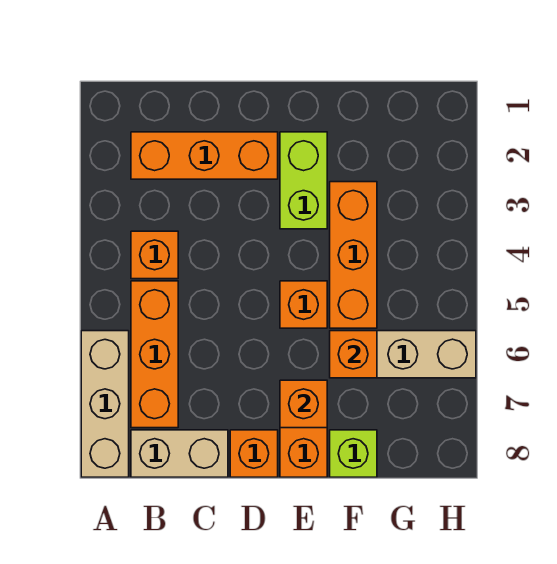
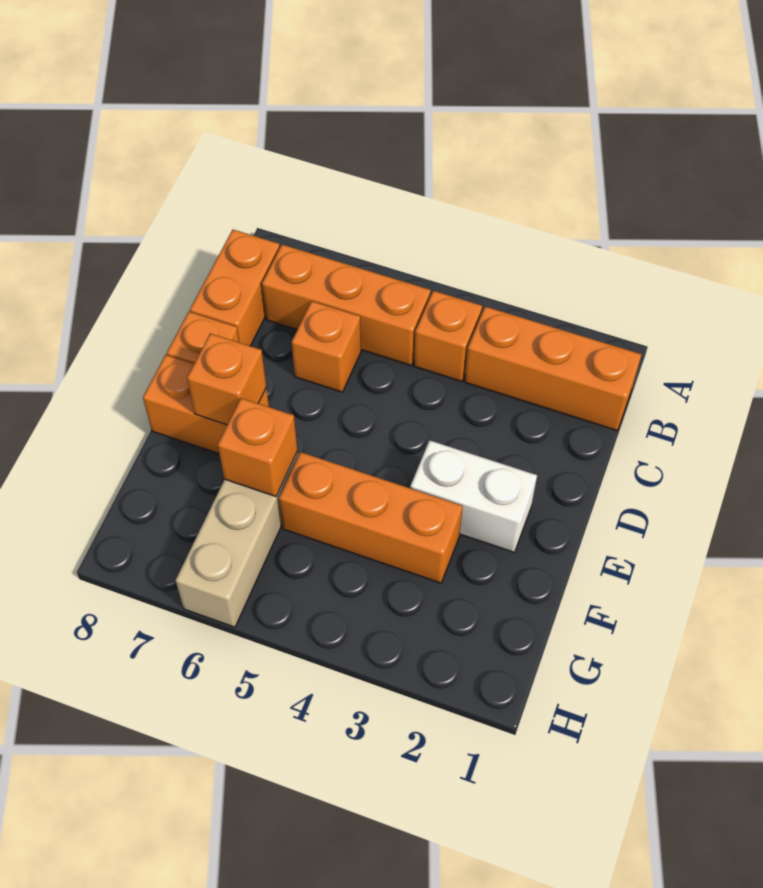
tan 1x3 brick [81,331,129,477] -> none
orange 1x3 brick [131,132,278,179] -> orange 1x3 brick turned to [465,307,642,431]
tan 1x2 brick [131,430,228,477] -> orange 1x2 brick [190,230,280,346]
lime 1x2 brick [280,132,327,229] -> white 1x2 brick [410,440,537,552]
orange 1x1 brick [280,281,327,328] -> orange 1x1 brick moved to [292,301,361,392]
lime 1x1 brick [330,430,377,477] -> none

